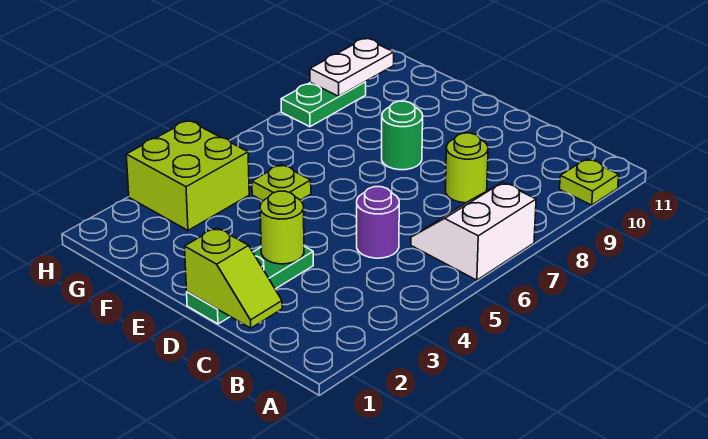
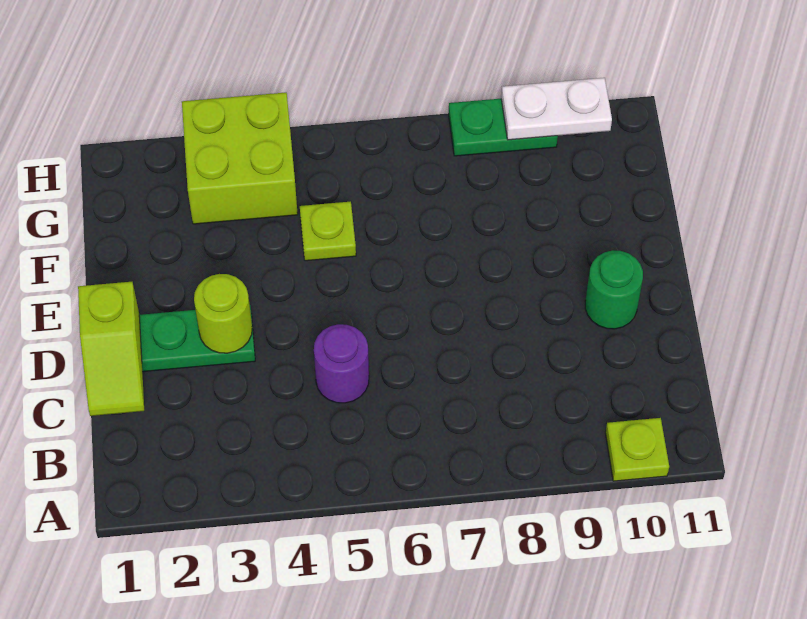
white 2x2 slope [411,182,536,280] -> none
lime 1x1 round brick [445,133,488,203] -> none
green 1x1 round brick [382,101,423,170] -> green 1x1 round brick moved to [585,250,643,329]

